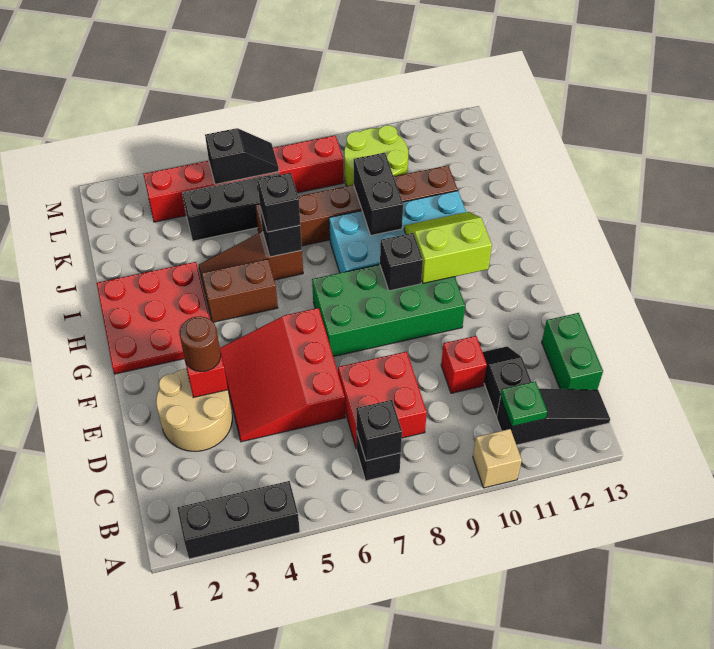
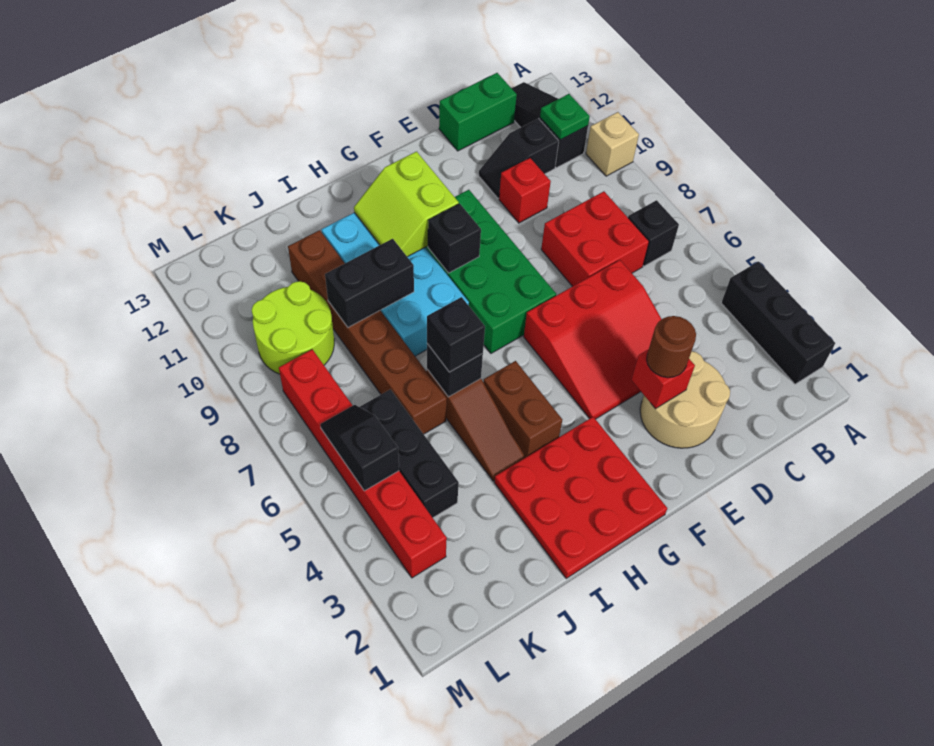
black 1x1 brick [356,400,402,461] -> none

